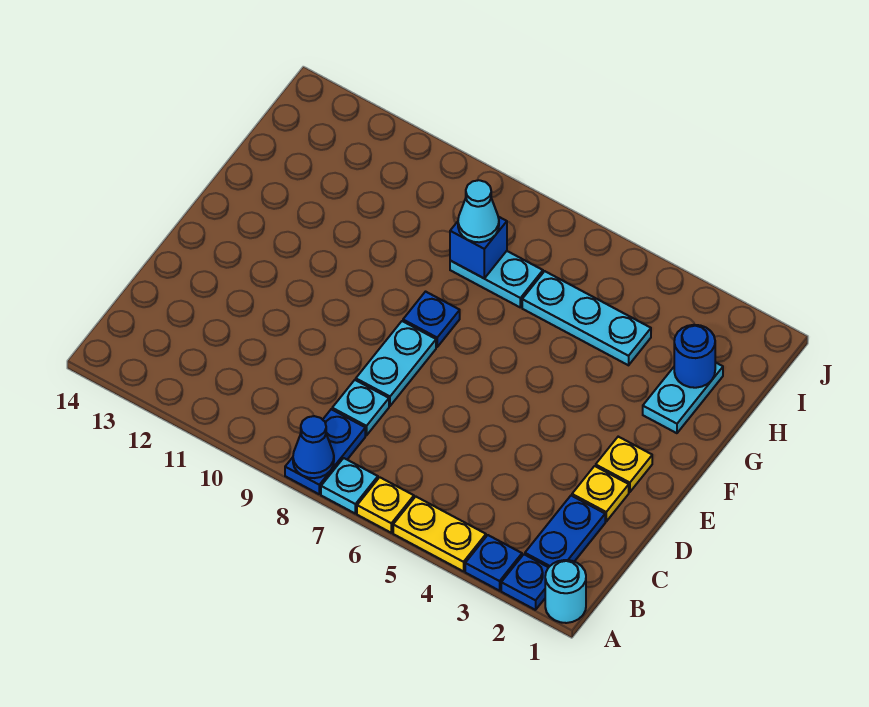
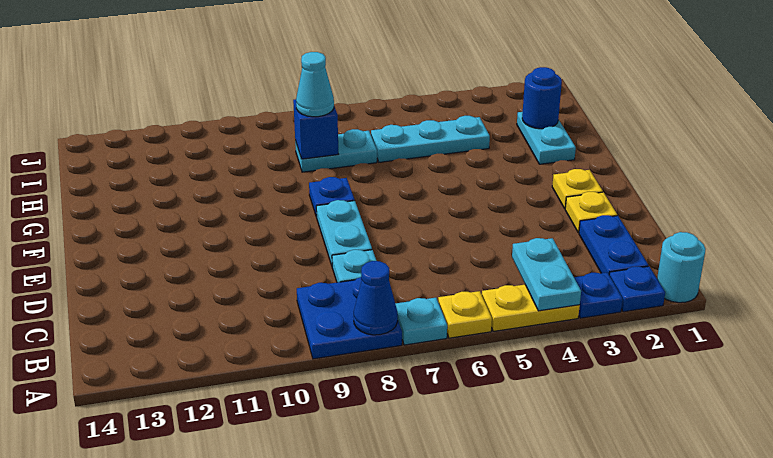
none -> cyan 1x2 plate [512,238,581,311]
blue 1x2 plate [285,409,365,494] -> blue 2x2 plate [297,277,402,359]

